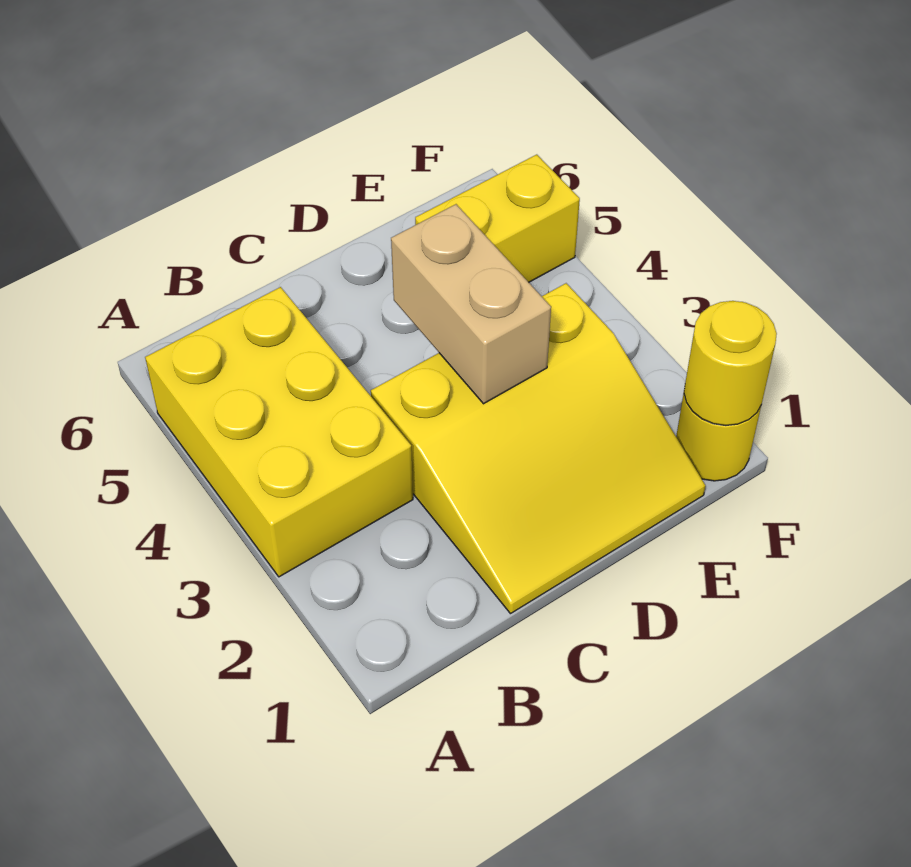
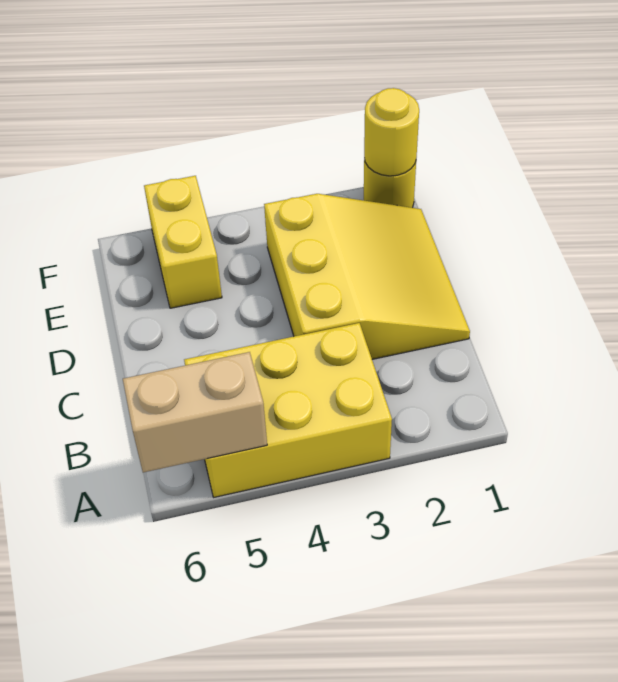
tan 1x2 brick [391,204,551,404] -> tan 1x2 brick moved to [123,352,267,472]

